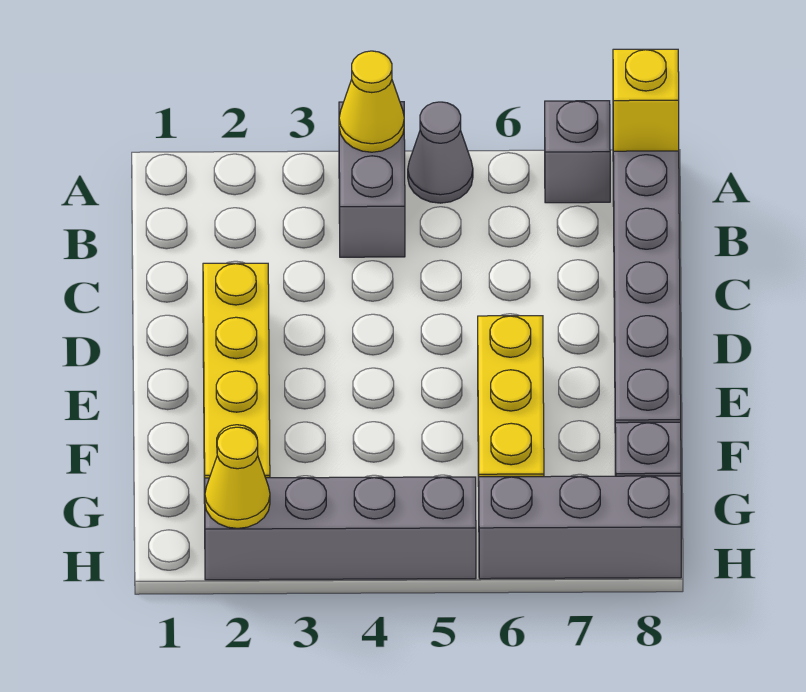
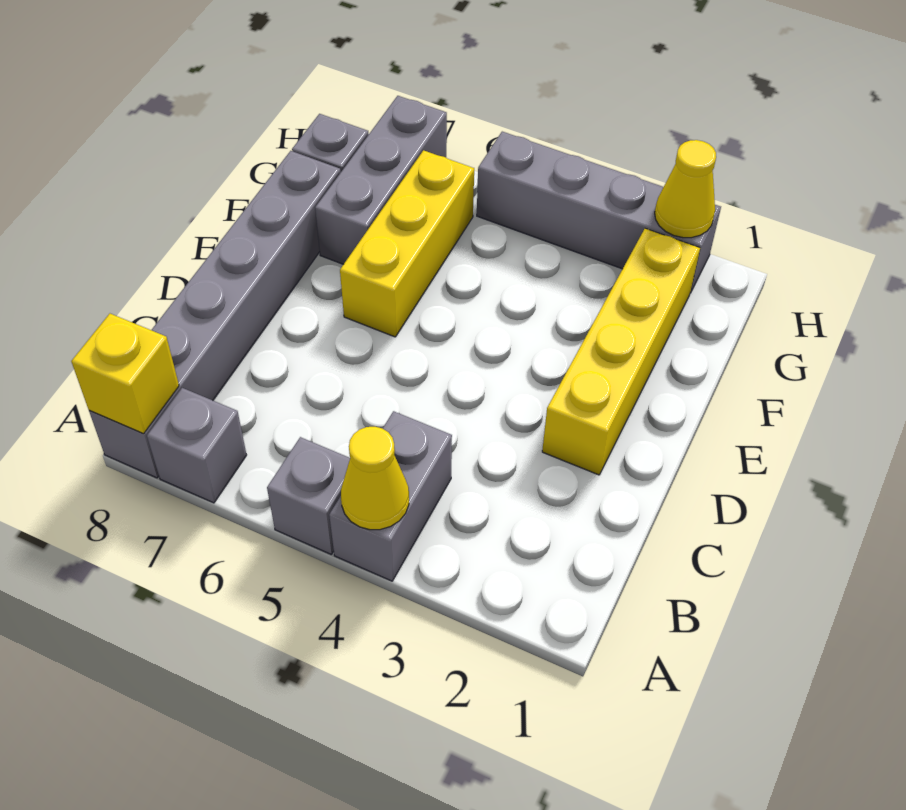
grey 1x1 cone [408,102,473,203] -> grey 1x1 brick [267,437,350,554]
grey 1x3 brick [479,476,681,579] -> grey 1x3 brick turned to [315,96,447,264]

